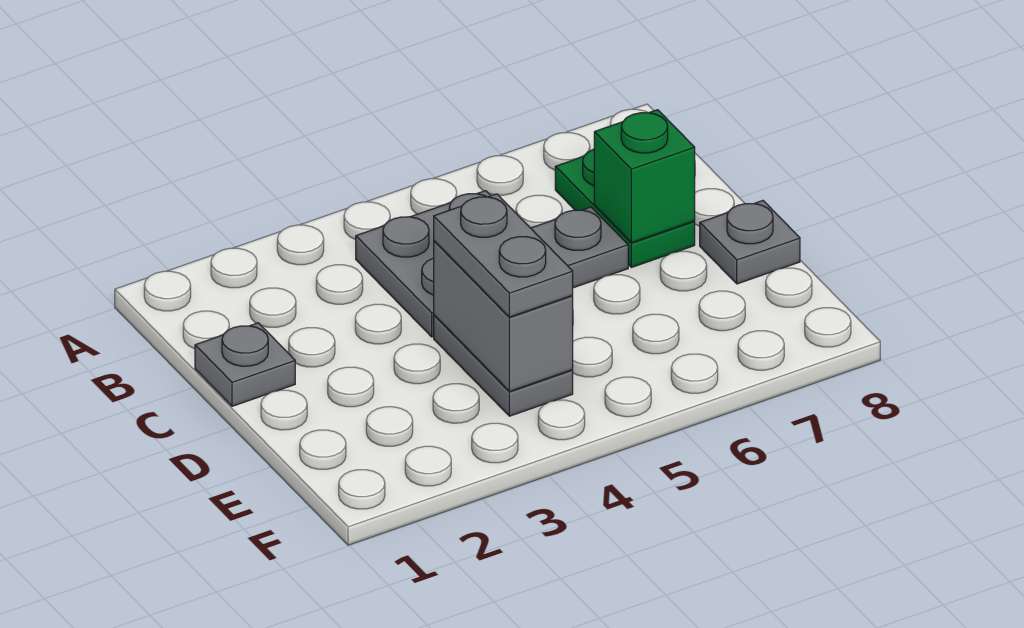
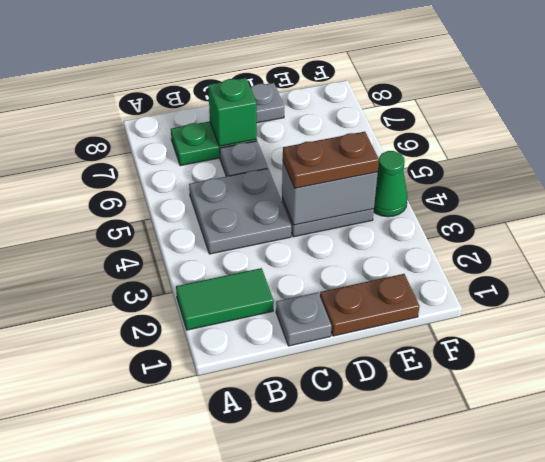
none -> green 1x2 tile [176,268,274,330]
none -> brown 1x2 plate [320,274,420,336]
grey 1x2 plate [434,194,573,317] -> brown 1x2 plate [283,132,379,188]
none -> green 1x1 cone [374,151,408,217]

